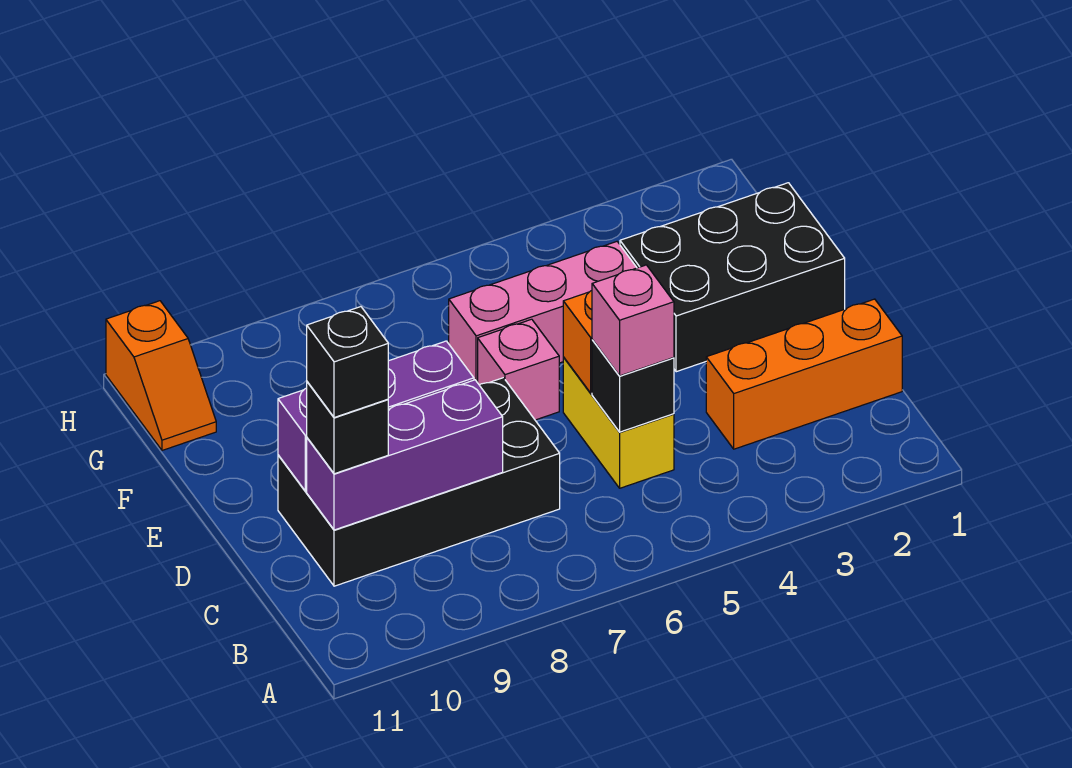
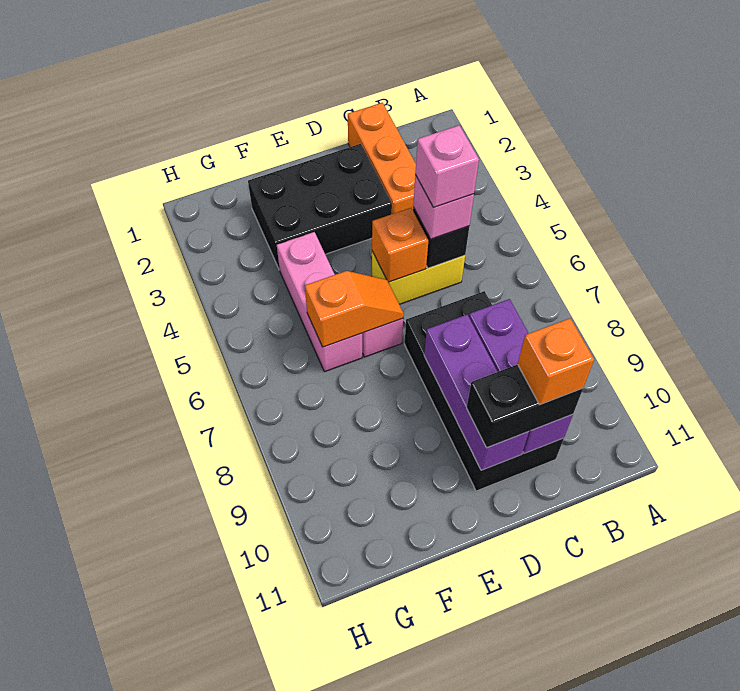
none -> pink 1x1 brick [415,125,479,207]
black 1x1 brick [307,382,388,474] -> black 1x2 brick [467,365,583,448]
black 1x1 brick [307,307,388,418] -> orange 1x1 brick [518,318,594,405]
black 2x3 brick [620,183,845,372] -> black 2x3 brick turned to [248,144,392,270]
orange 1x2 slope [106,301,216,450] -> orange 1x2 slope moved to [305,271,404,347]

